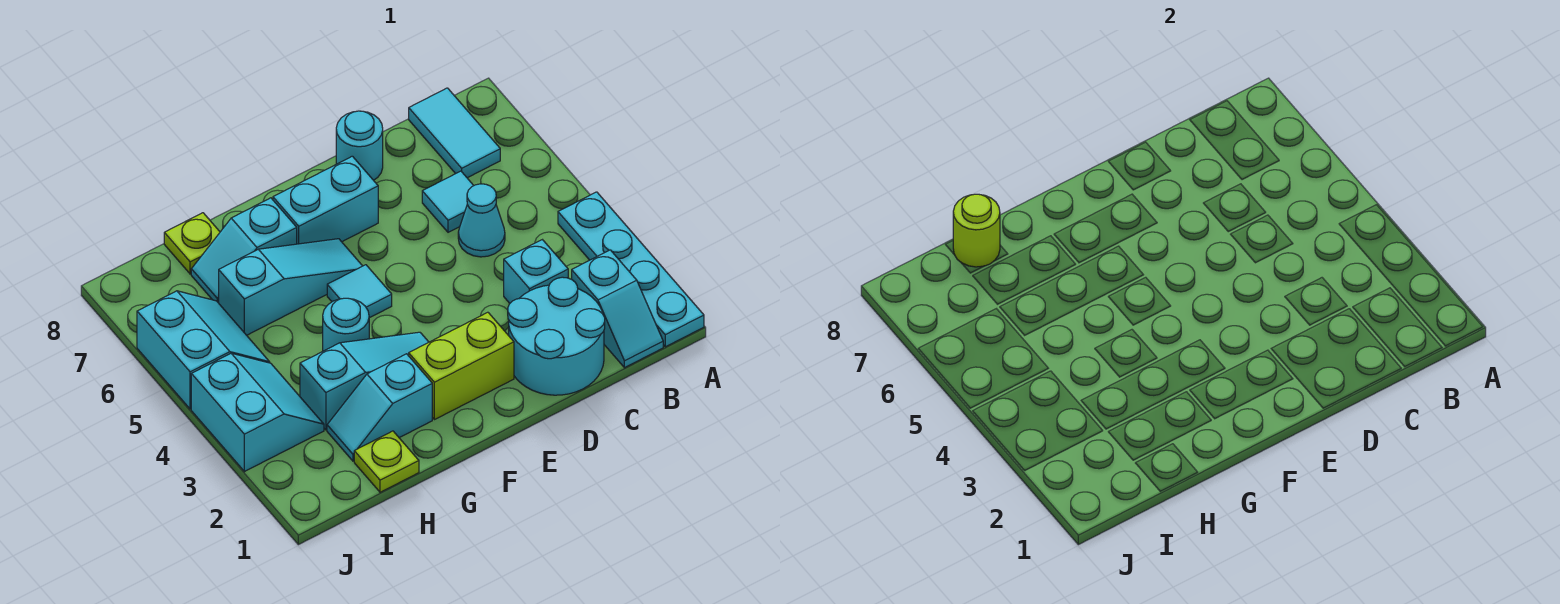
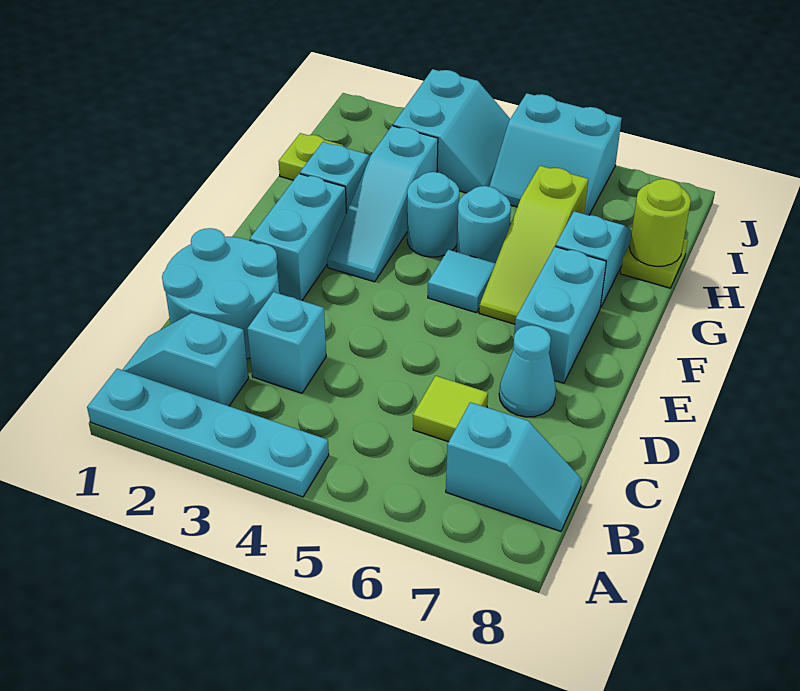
cyan 1x2 tile [409,88,500,178] -> cyan 1x2 slope [446,402,582,531]
cyan 1x1 cone [458,184,505,257] -> cyan 1x1 cone moved to [499,325,556,417]
cyan 1x1 tile [422,171,474,232] -> lime 1x1 tile [413,376,488,442]
cyan 1x1 round brick [336,111,383,180] -> cyan 1x1 round brick moved to [456,186,511,263]
lime 1x2 brick [409,312,514,420] -> cyan 1x2 brick [250,174,346,301]
cyan 1x3 slope [219,239,362,335] -> lime 1x3 slope [479,166,588,324]
cyan 2x2 slope [191,353,324,472] -> cyan 2x2 slope turned to [393,69,510,193]

